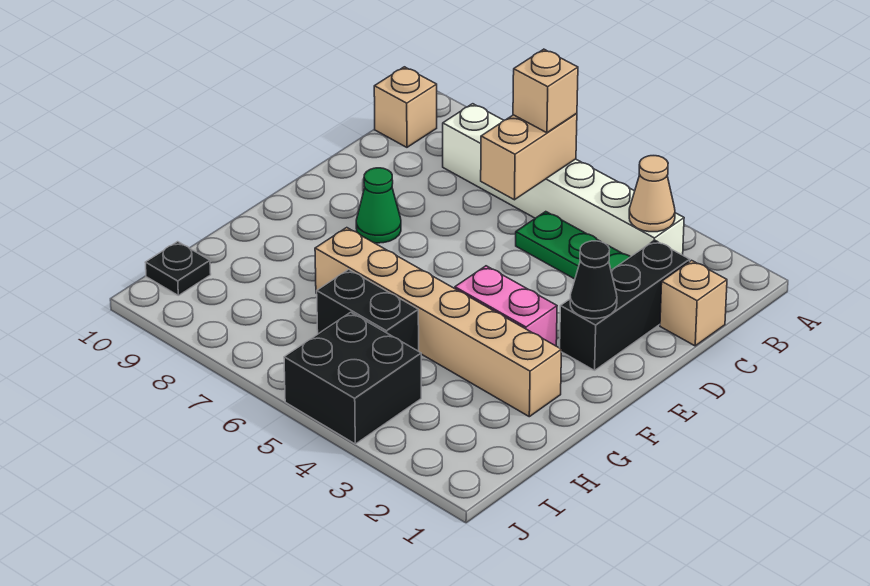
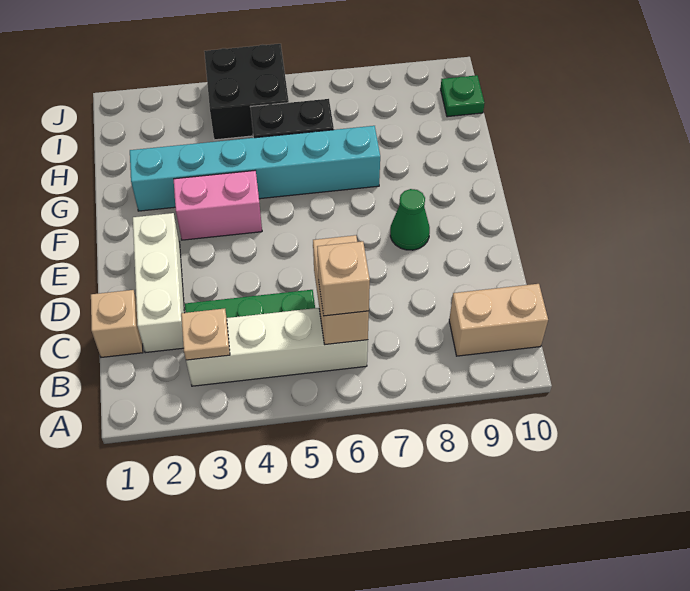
white 1x6 brick [443,104,684,257] -> white 1x4 brick [186,308,368,386]
tan 1x1 cone [629,156,675,232] -> tan 1x1 plate [181,309,230,360]
tan 1x1 brick [374,67,437,147] -> tan 1x2 brick [449,284,548,356]
black 1x3 brick [560,240,690,370] -> white 1x3 brick [133,213,185,353]
black 1x1 cone [570,241,617,319] -> none
tan 1x6 brick [315,228,562,417] -> cyan 1x6 brick [130,126,380,211]
black 1x1 plate [145,242,211,295] -> green 1x1 plate [441,75,484,117]

